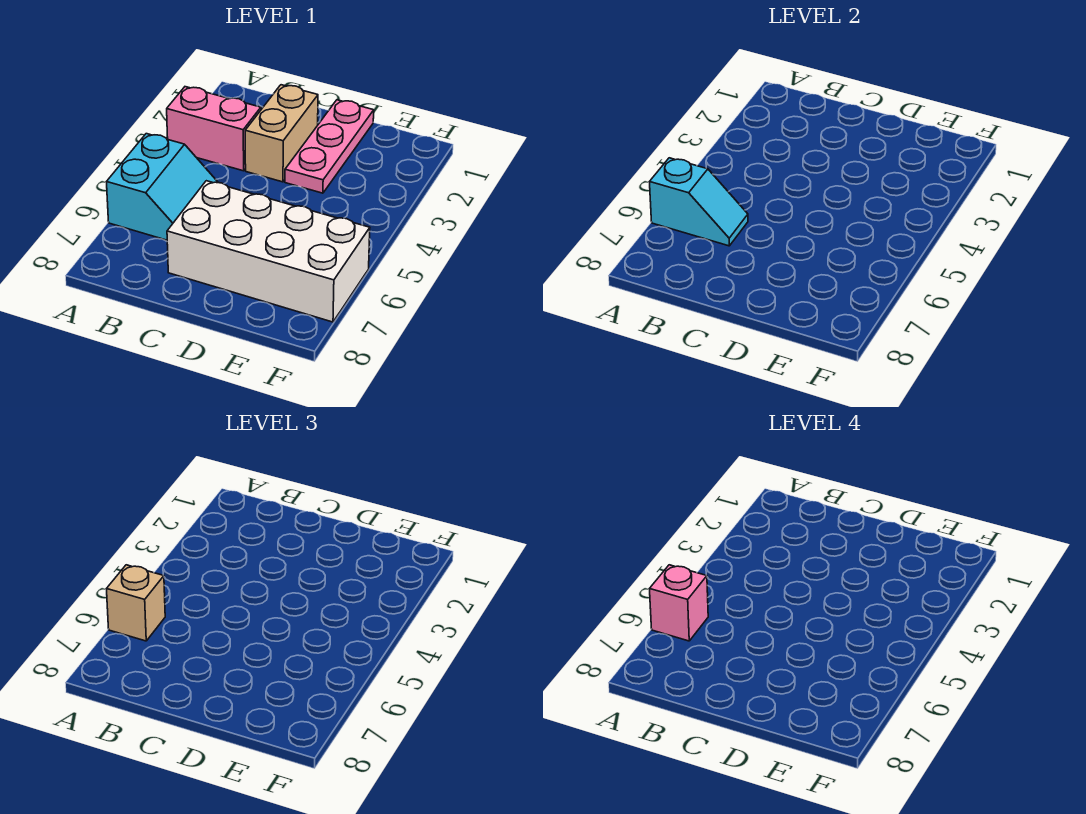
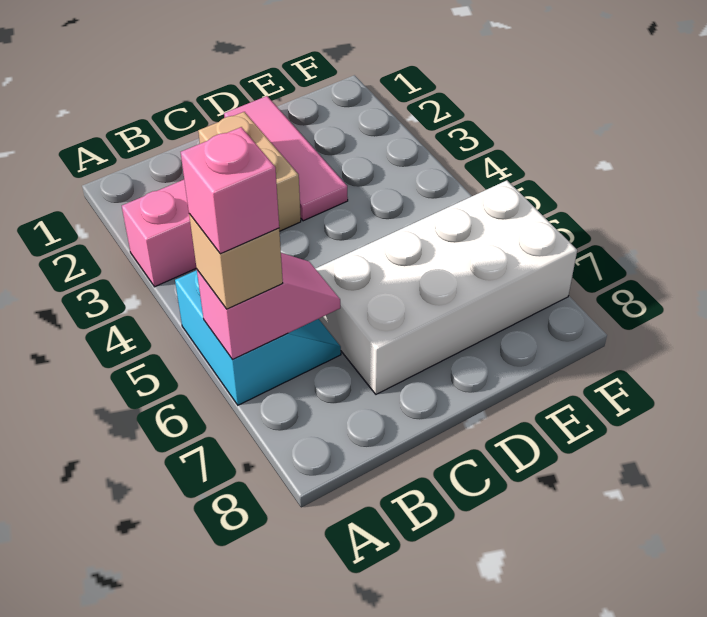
cyan 1x2 slope [650,158,748,246] -> pink 1x2 slope [197,253,340,360]
pink 1x3 plate [285,100,374,193] -> pink 1x3 tile [224,96,348,221]

